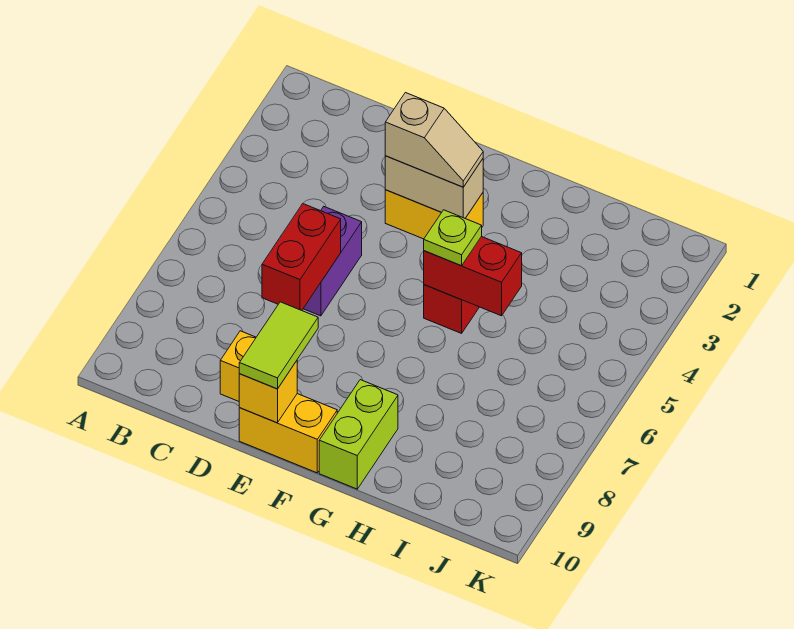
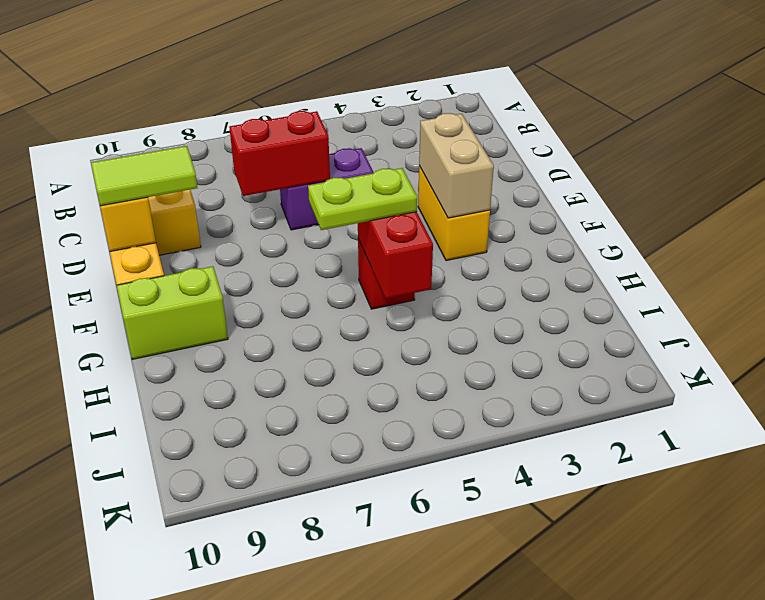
tan 1x2 slope [385,93,483,187] -> none
lime 1x1 plate [424,210,482,266] -> lime 1x2 plate [308,168,417,230]

